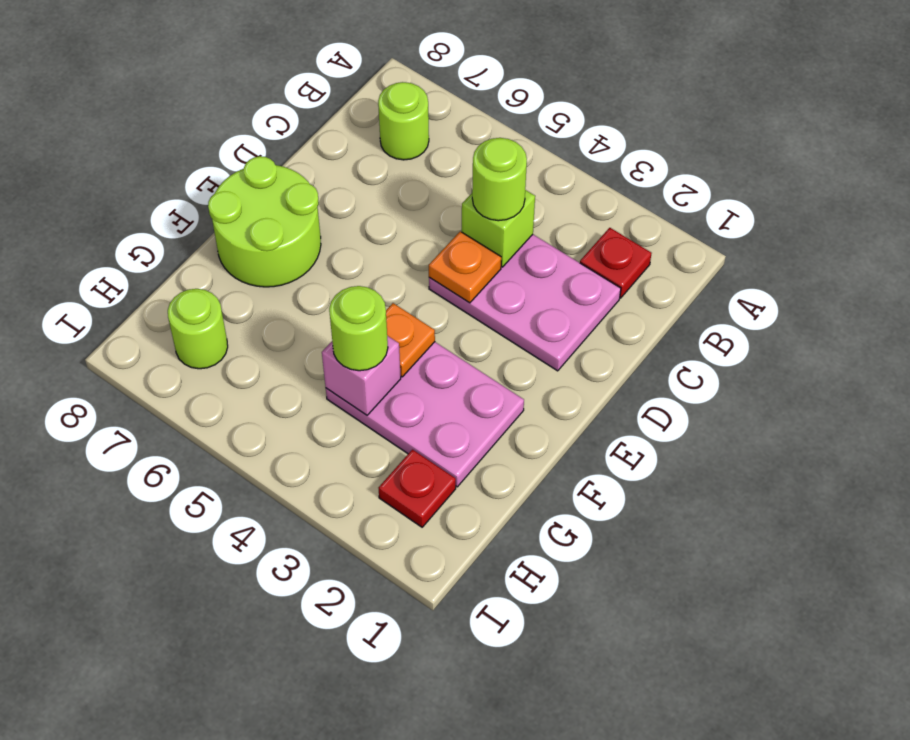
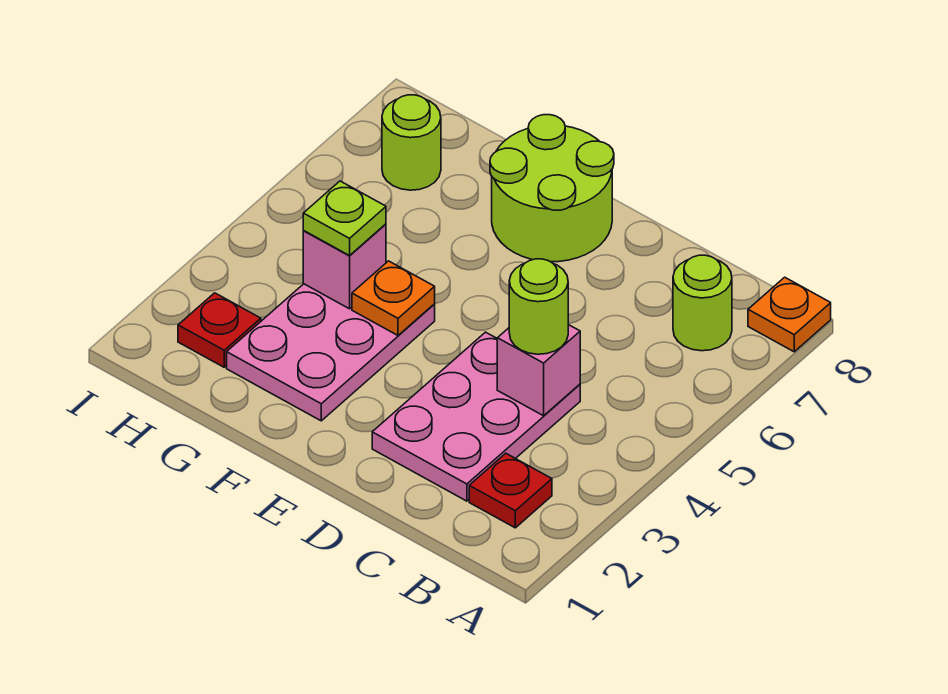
lime 1x1 brick [462,190,535,267] -> pink 1x1 brick [497,325,580,416]
orange 1x1 plate [429,231,501,303] -> orange 1x1 plate moved to [748,277,831,352]
lime 1x1 round brick [329,286,388,371] -> lime 1x1 plate [303,181,386,255]

